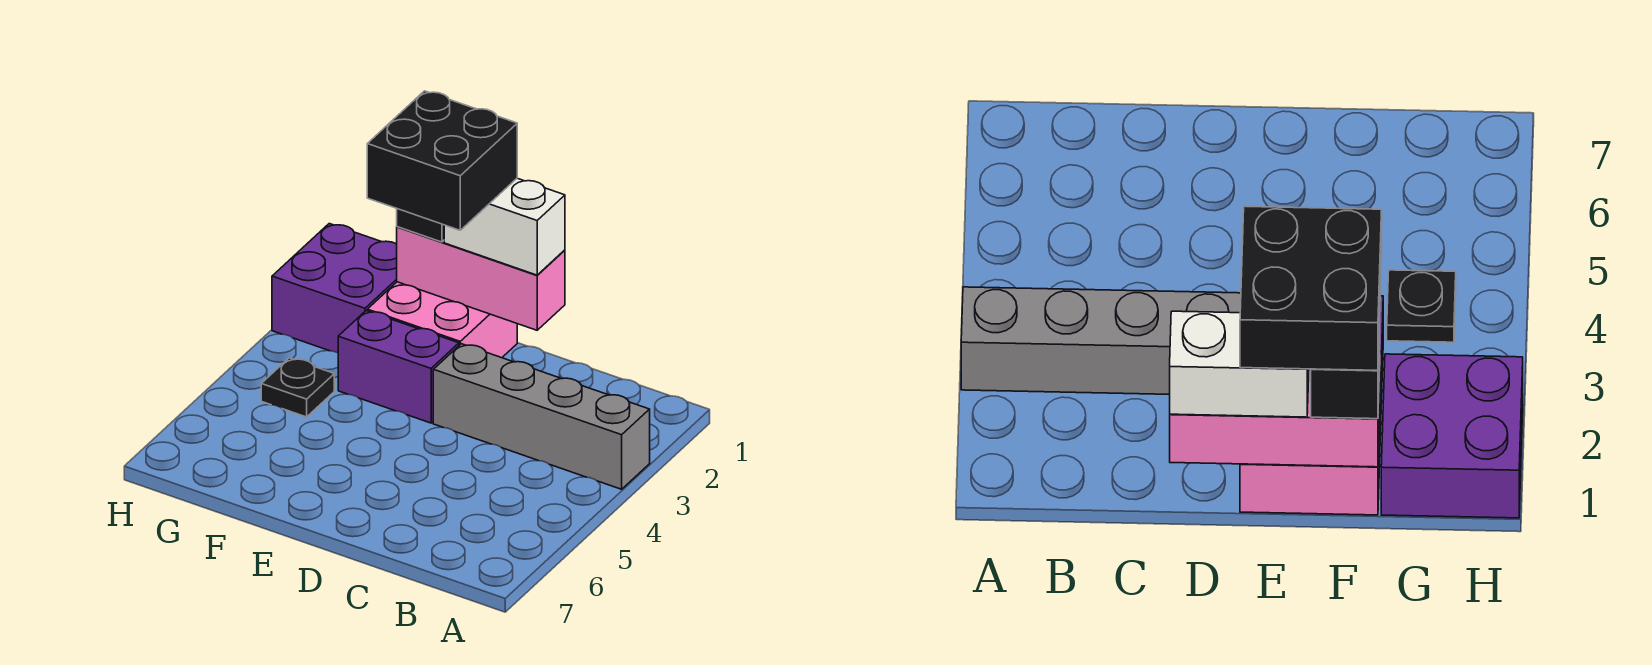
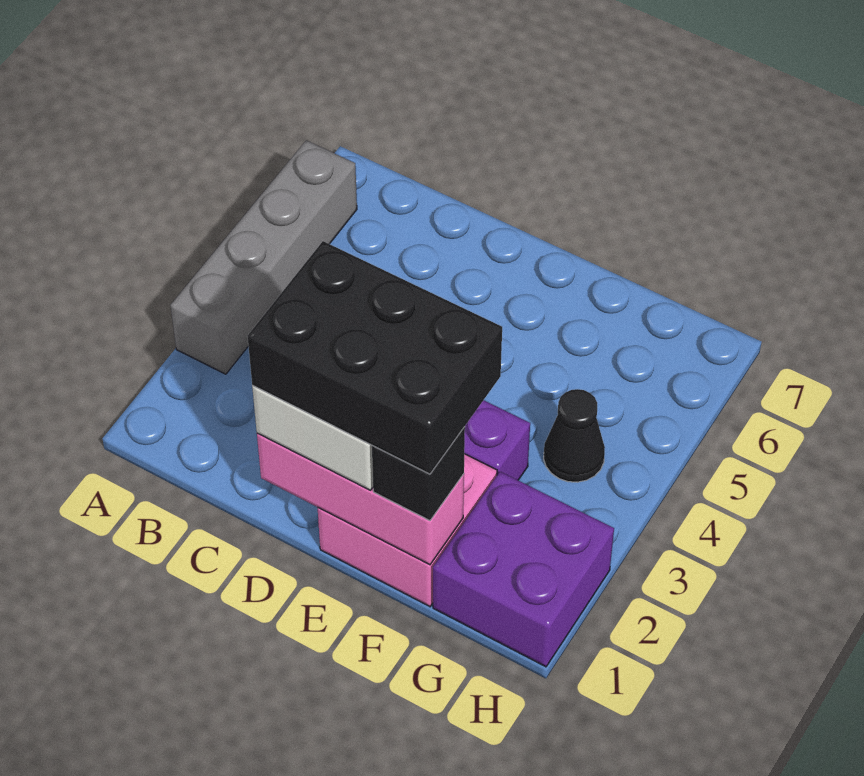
grey 1x4 brick [433,344,650,489] -> grey 1x4 brick turned to [171,140,357,374]
black 2x2 brick [367,91,517,230] -> black 2x3 brick [248,241,502,474]
black 1x1 plate [261,358,334,417] -> black 1x1 cone [544,389,605,482]

